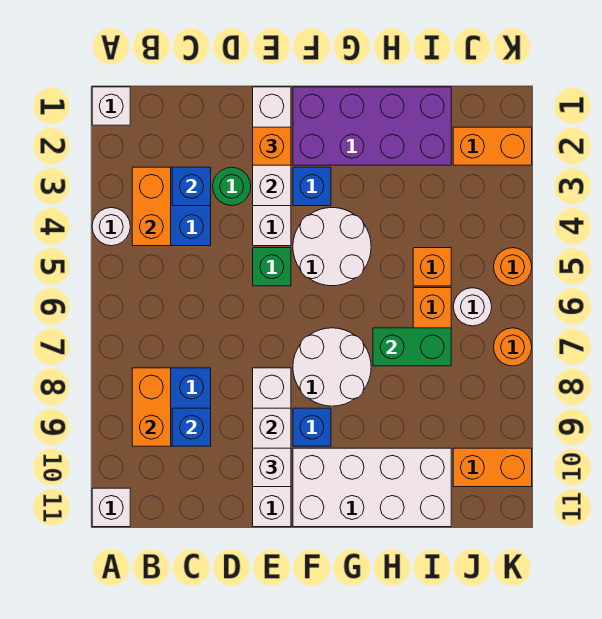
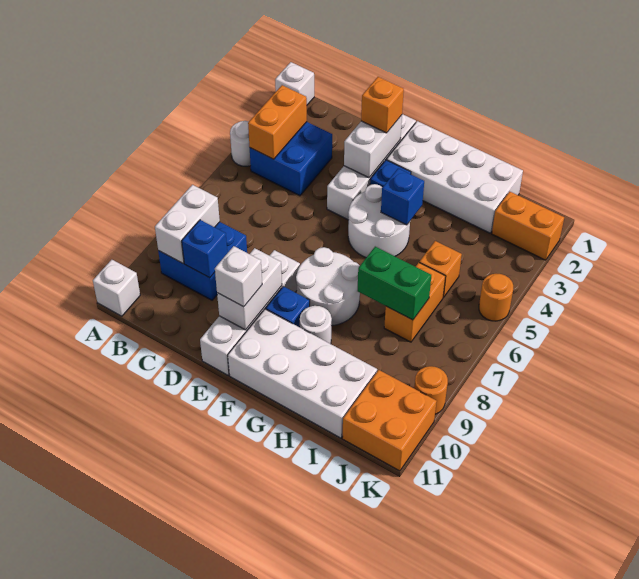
orange 1x2 brick [132,368,171,446] -> white 1x2 brick [155,185,220,263]
blue 1x1 brick [172,167,211,206] -> blue 1x1 brick moved to [381,168,424,225]
green 1x1 round brick [213,167,251,206] -> none
green 1x1 brick [253,248,291,286] -> none
purple 2x4 brick [293,87,451,165] -> white 2x4 brick [387,121,523,233]
white 1x1 round brick [453,288,492,326] -> white 1x1 round brick moved to [300,306,332,344]
orange 1x2 brick [453,448,532,487] -> orange 2x2 brick [342,370,437,471]
orange 1x1 round brick [494,328,532,366] -> orange 1x1 round brick moved to [414,366,448,414]

